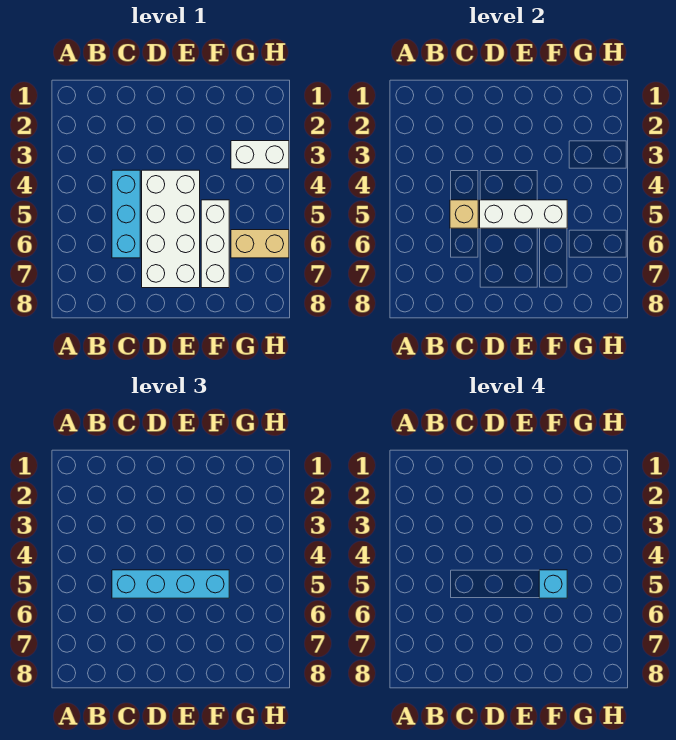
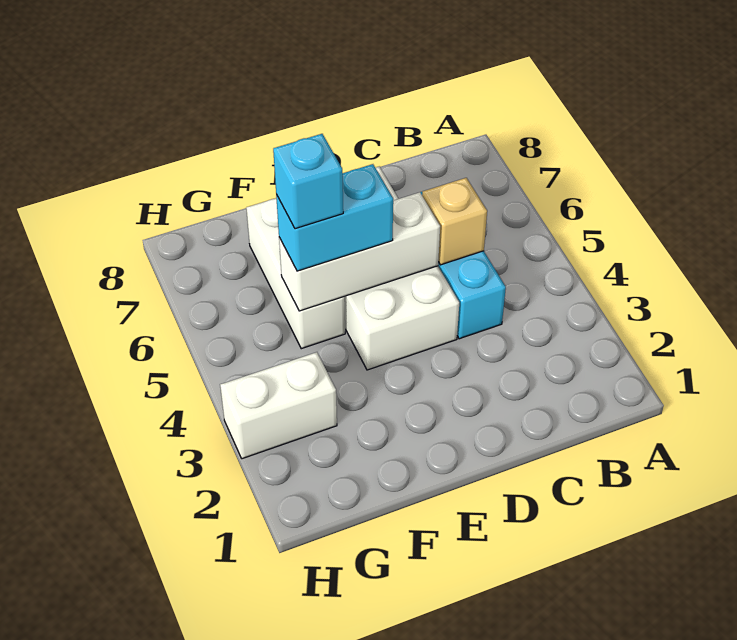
cyan 1x4 brick [112,570,229,598] -> cyan 1x2 brick [276,164,393,271]
tan 1x2 brick [231,230,289,258] -> none

